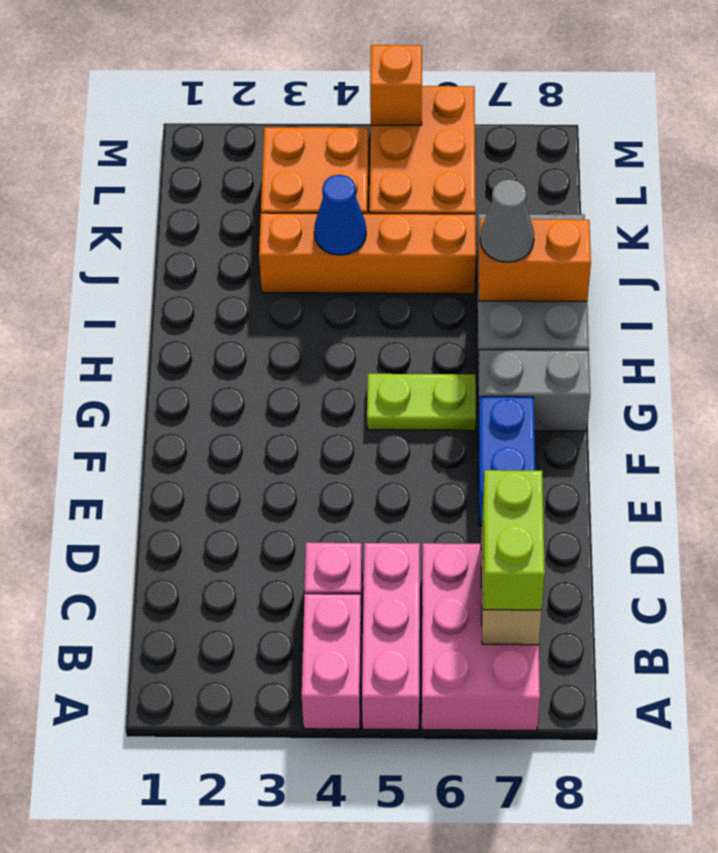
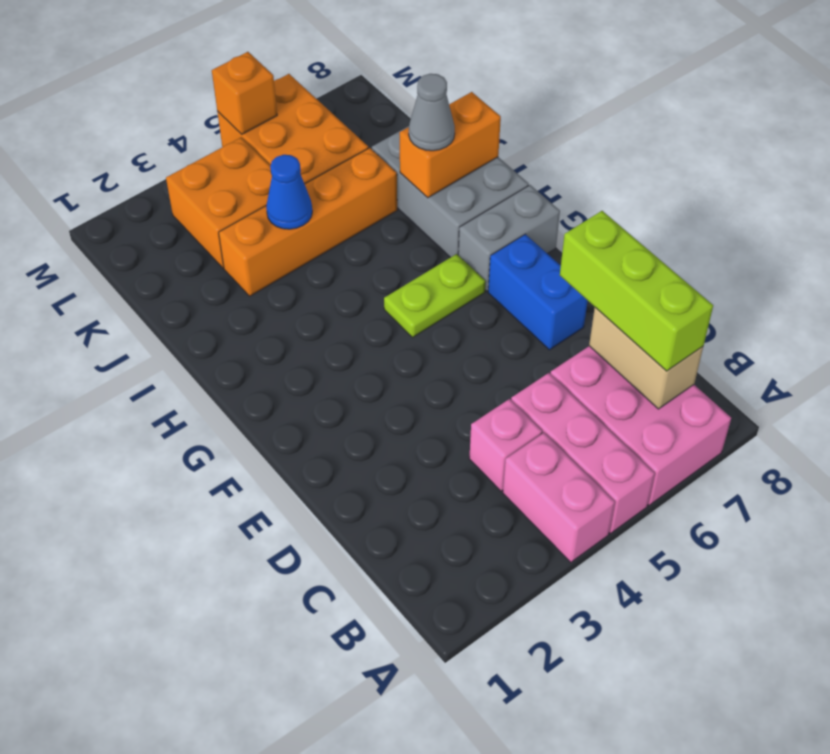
lime 1x2 brick [483,470,545,610] -> lime 1x3 brick [560,211,713,371]

